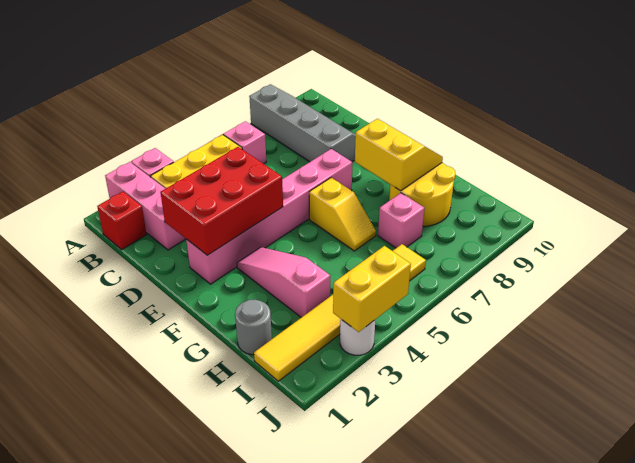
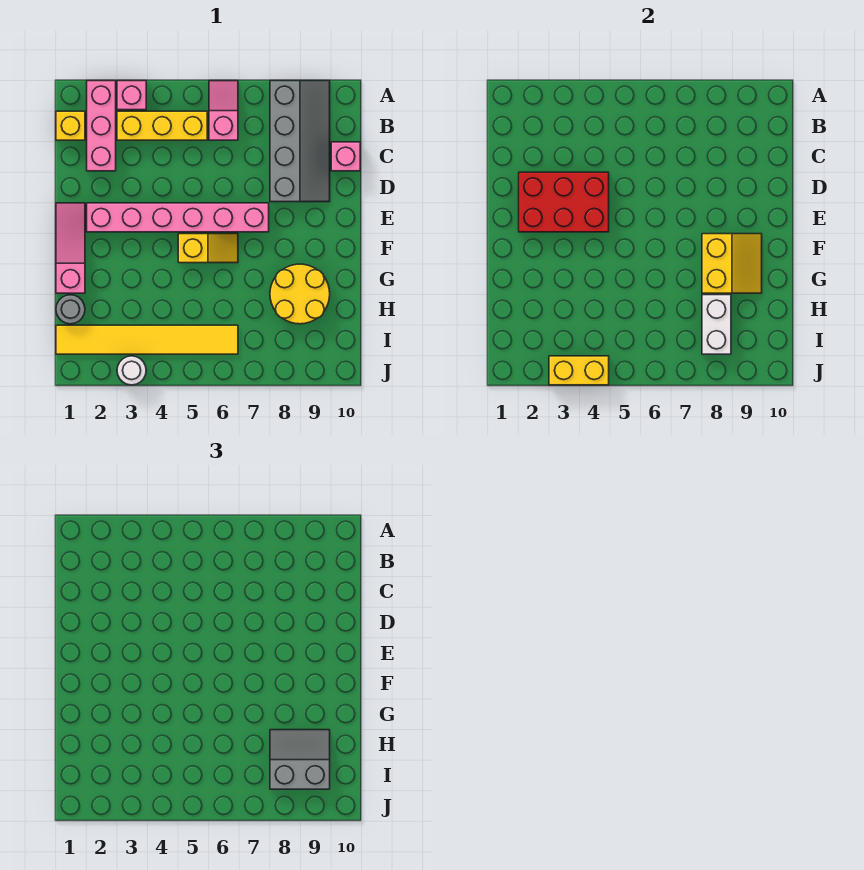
red 1x1 brick [97,192,147,250] -> yellow 1x1 brick [56,111,85,140]
pink 1x3 slope [237,247,330,318] -> pink 1x3 slope moved to [56,203,85,293]
yellow 1x2 slope [309,177,376,251] -> yellow 1x2 slope turned to [178,234,238,263]
pink 1x1 brick [378,193,425,248] -> pink 1x1 brick moved to [331,142,360,171]
none -> white 1x2 brick [702,295,731,354]
none -> grey 2x2 slope [270,730,330,789]

